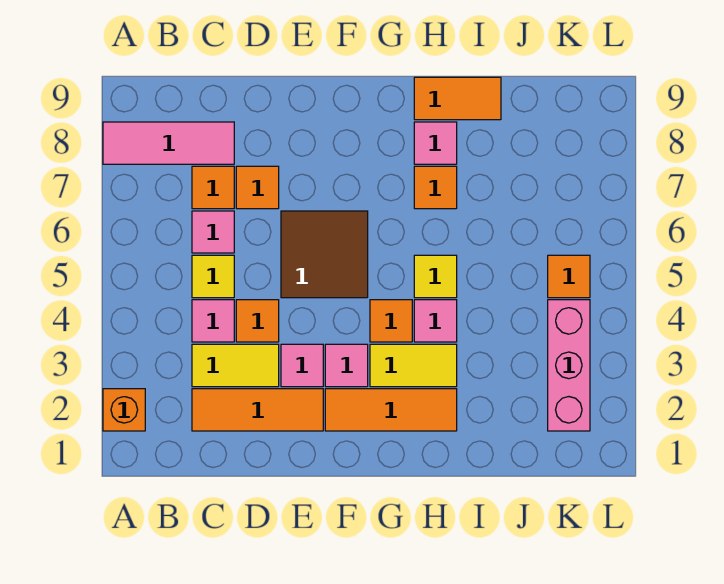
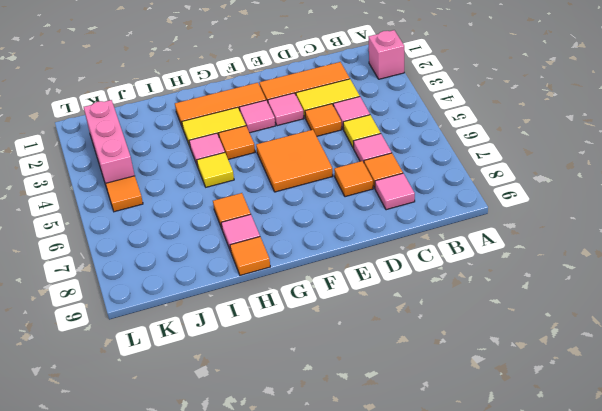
orange 1x1 brick [103,389,145,431] -> pink 1x1 brick [368,30,404,79]
pink 1x3 tile [103,122,234,164] -> pink 1x1 tile [375,173,415,210]
brown 2x2 tile [281,211,368,298] -> orange 2x2 tile [256,130,333,192]
orange 1x2 tile [414,77,501,120] -> orange 1x1 tile [230,237,270,275]

